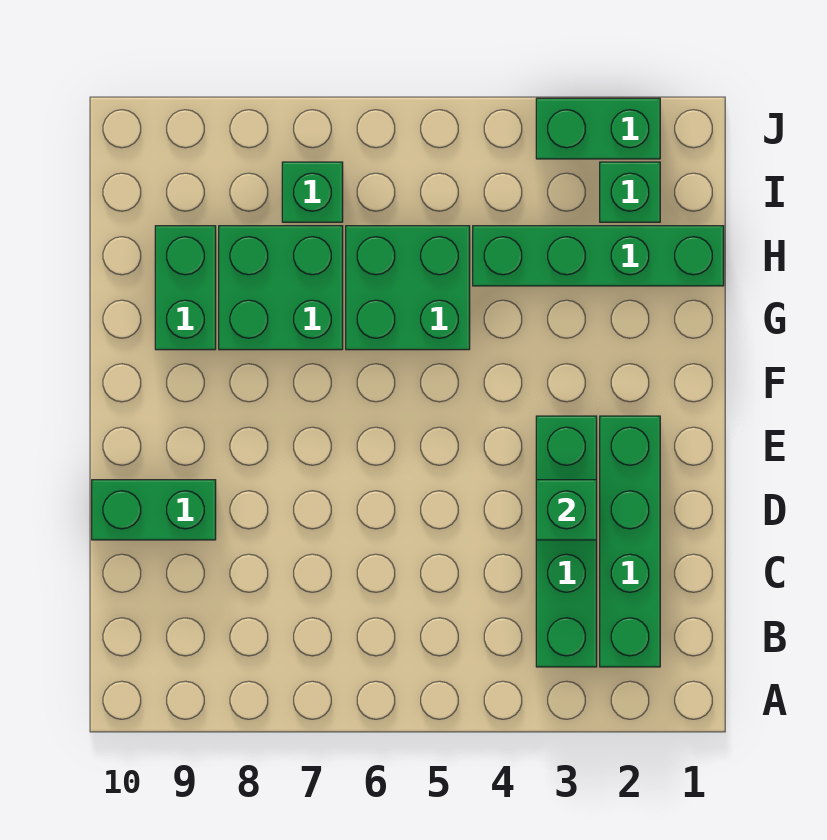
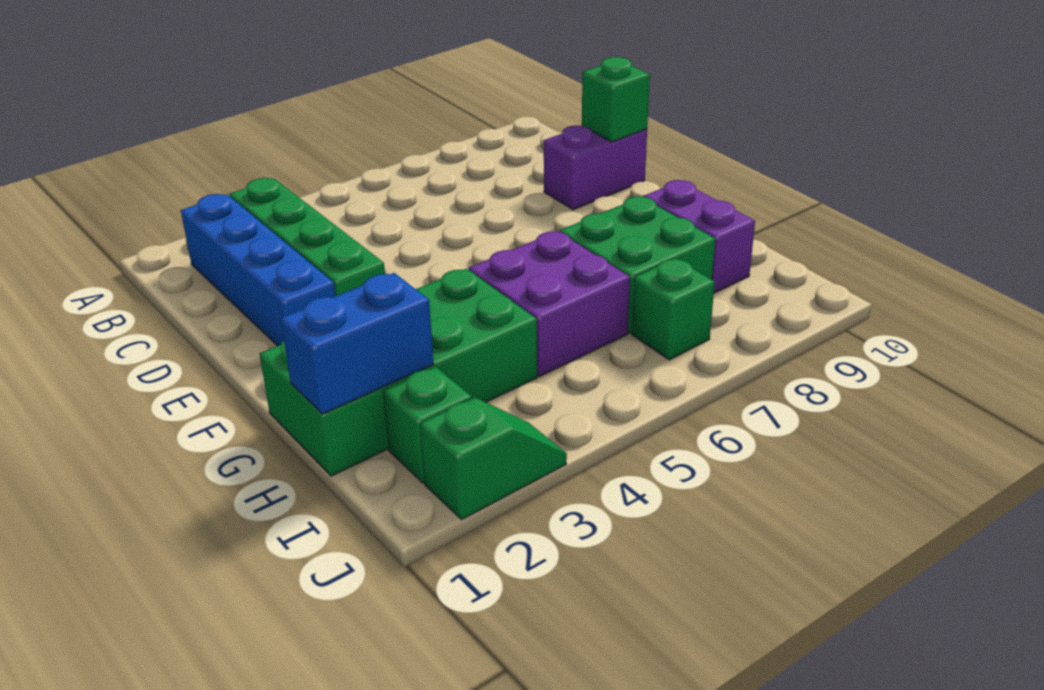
green 1x4 brick [600,416,660,667] -> blue 1x4 brick [181,194,335,346]
green 1x1 brick [536,480,597,540] -> green 1x1 brick moved to [582,57,650,142]
green 1x2 brick [92,480,216,540] -> purple 1x2 brick [544,126,647,210]
green 2x2 brick [346,226,470,350] -> purple 2x2 brick [469,231,630,376]
green 1x2 brick [155,226,216,350] -> purple 1x2 brick [643,180,755,293]
green 1x4 brick [473,226,724,286] -> green 2x4 brick [260,269,537,476]
none -> blue 1x2 brick [281,273,434,414]
green 1x2 brick [536,98,660,159] -> green 1x2 slope [420,397,567,519]

